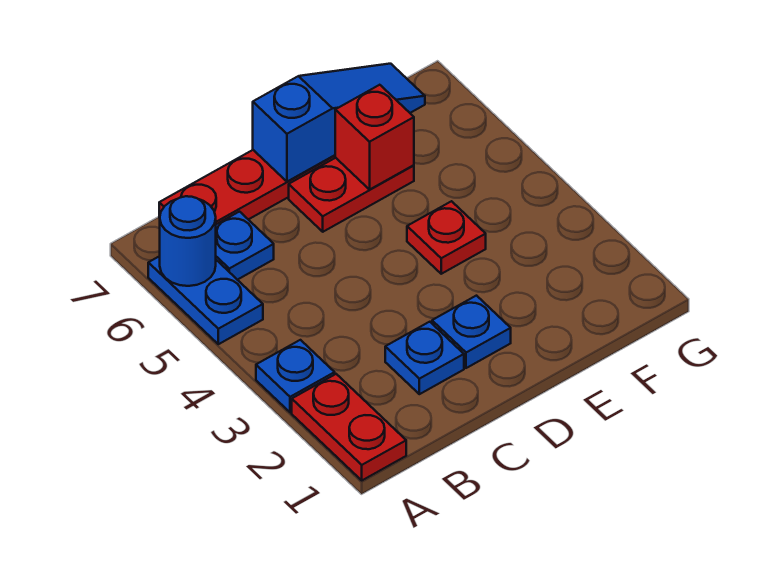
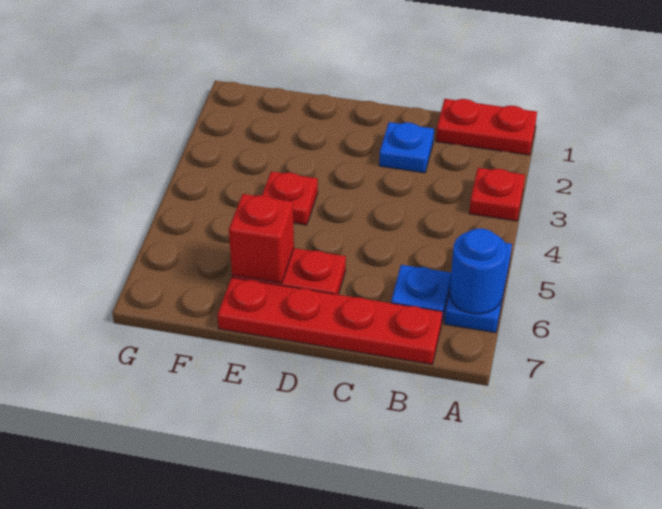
red 1x2 plate [292,374,406,480] -> red 1x2 plate turned to [436,99,537,155]
blue 1x1 plate [256,340,335,412] -> red 1x1 plate [469,168,525,221]
blue 1x1 plate [432,296,511,368] -> none
blue 1x3 slope [253,64,425,182] -> none

